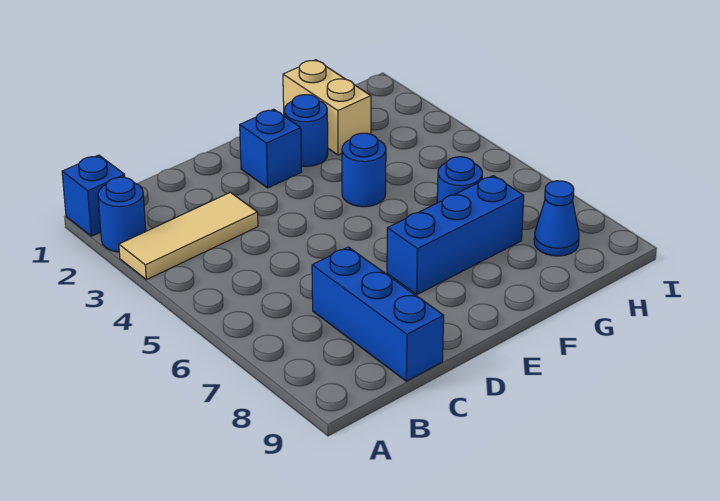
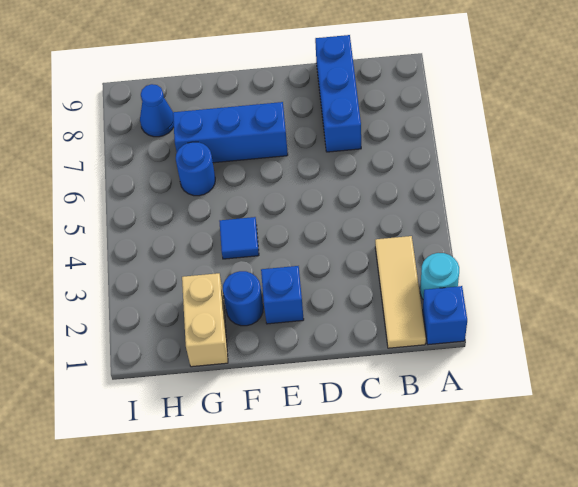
blue 1x1 round brick [98,177,146,252] -> cyan 1x1 round brick [420,253,459,299]
tan 1x3 tile [119,192,258,280] -> tan 1x3 tile turned to [375,236,426,348]
blue 1x1 round brick [342,133,386,207] -> blue 1x1 tile [219,217,259,259]

